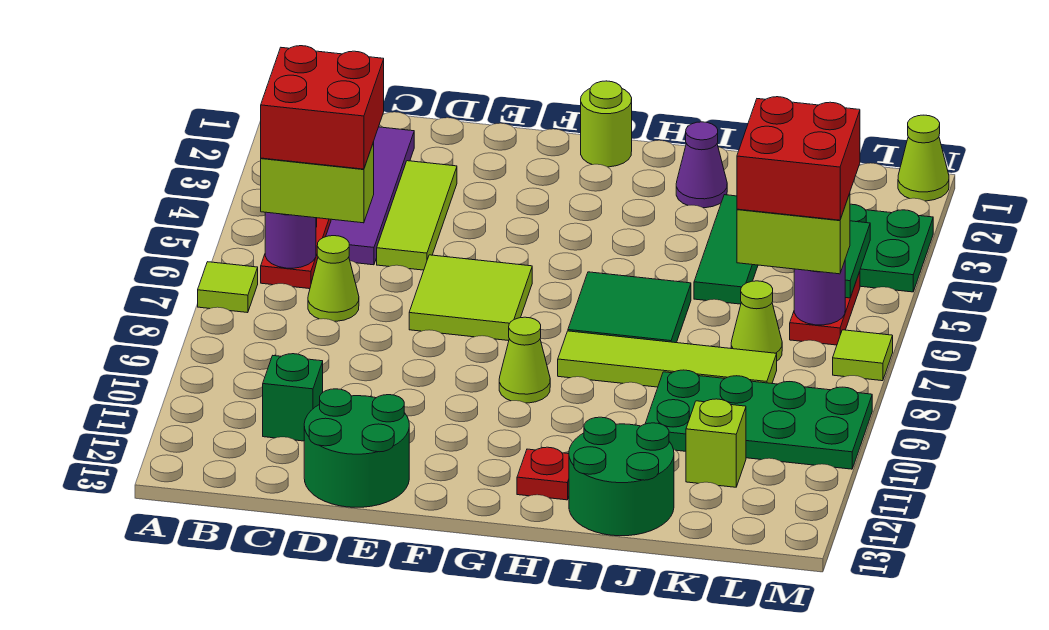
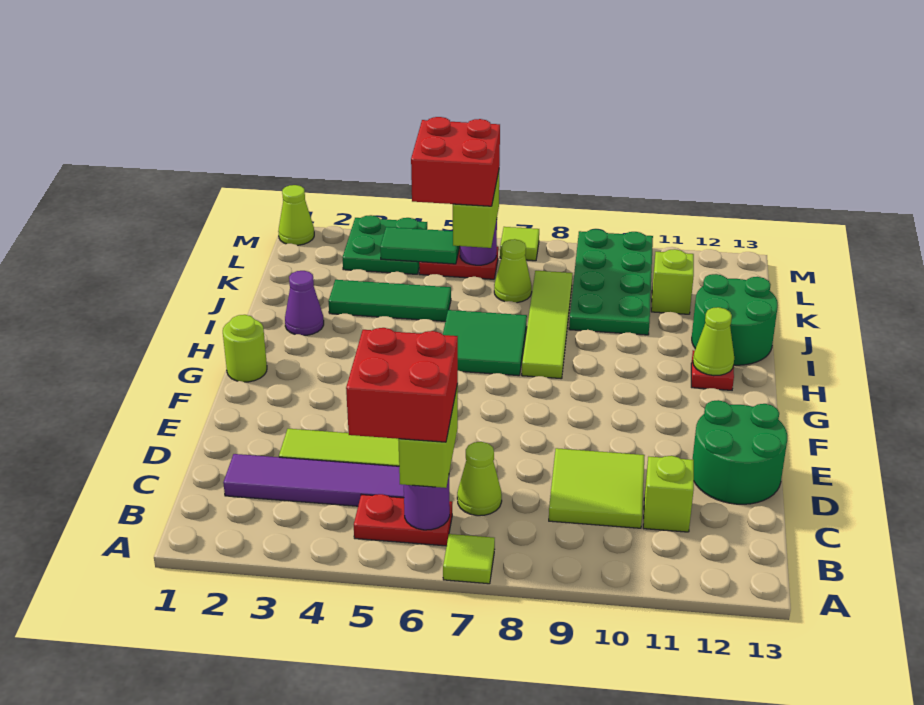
green 1x1 brick [263,354,323,441] -> lime 1x1 brick [643,456,694,532]
lime 2x2 tile [409,255,532,341] -> lime 2x2 tile moved to [549,448,645,528]
lime 1x1 cone [499,317,550,403] -> lime 1x1 cone moved to [693,307,734,376]

